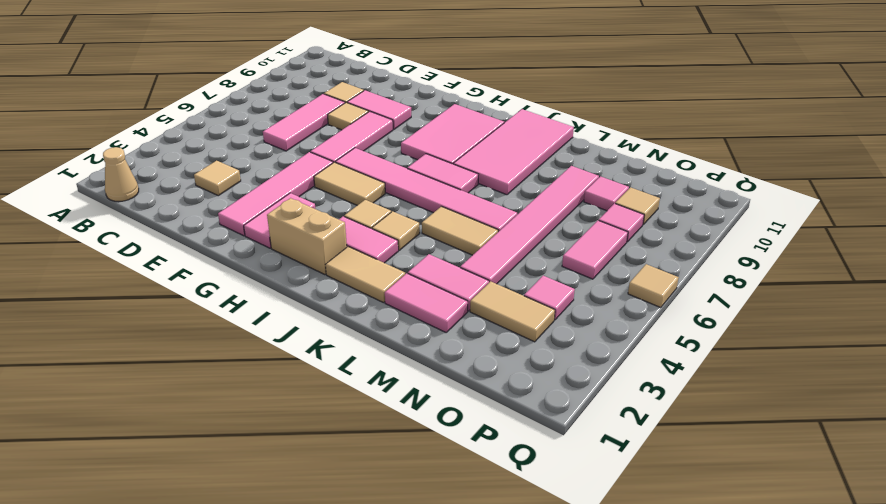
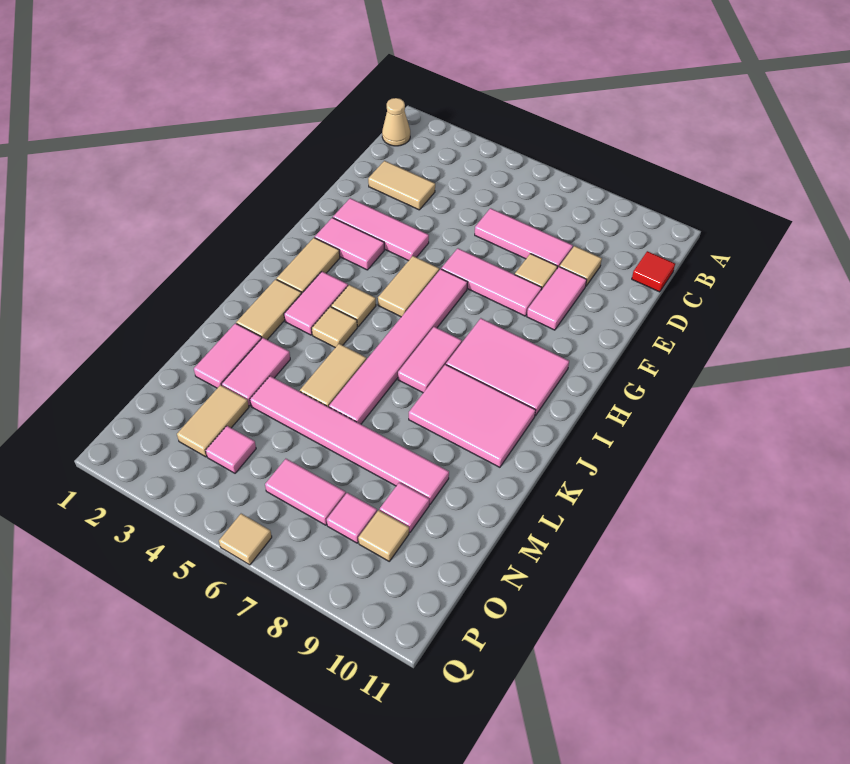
none -> red 1x1 tile [632,251,675,292]
tan 1x1 tile [194,161,241,196] -> tan 1x2 tile [368,161,435,210]
pink 1x4 tile [218,152,333,236] -> pink 1x3 tile [333,198,429,261]
tan 1x2 brick [267,198,347,275] -> tan 1x2 tile [277,238,340,293]
pink 2x4 tile [453,109,574,195] -> pink 2x3 tile [409,364,536,467]

